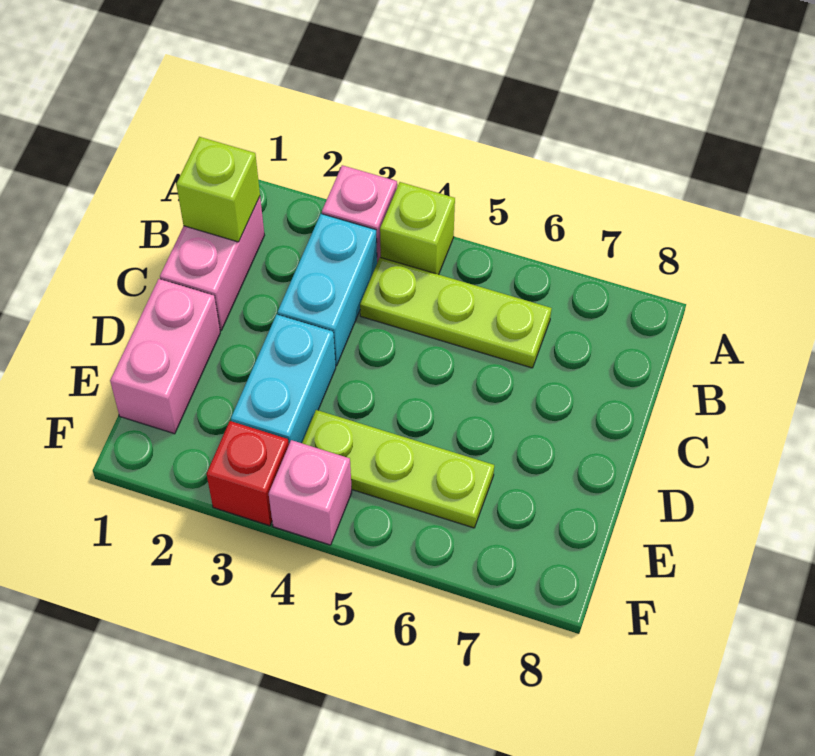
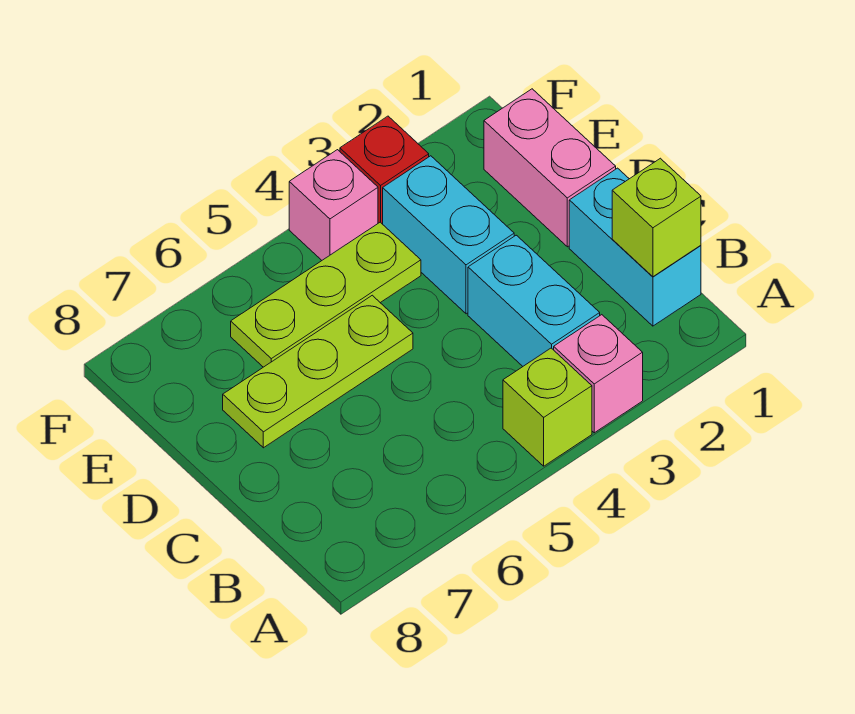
pink 1x2 brick [160,197,265,331] -> cyan 1x2 brick [569,168,701,326]
lime 1x3 plate [360,257,552,368] -> lime 1x3 plate moved to [223,295,413,448]

